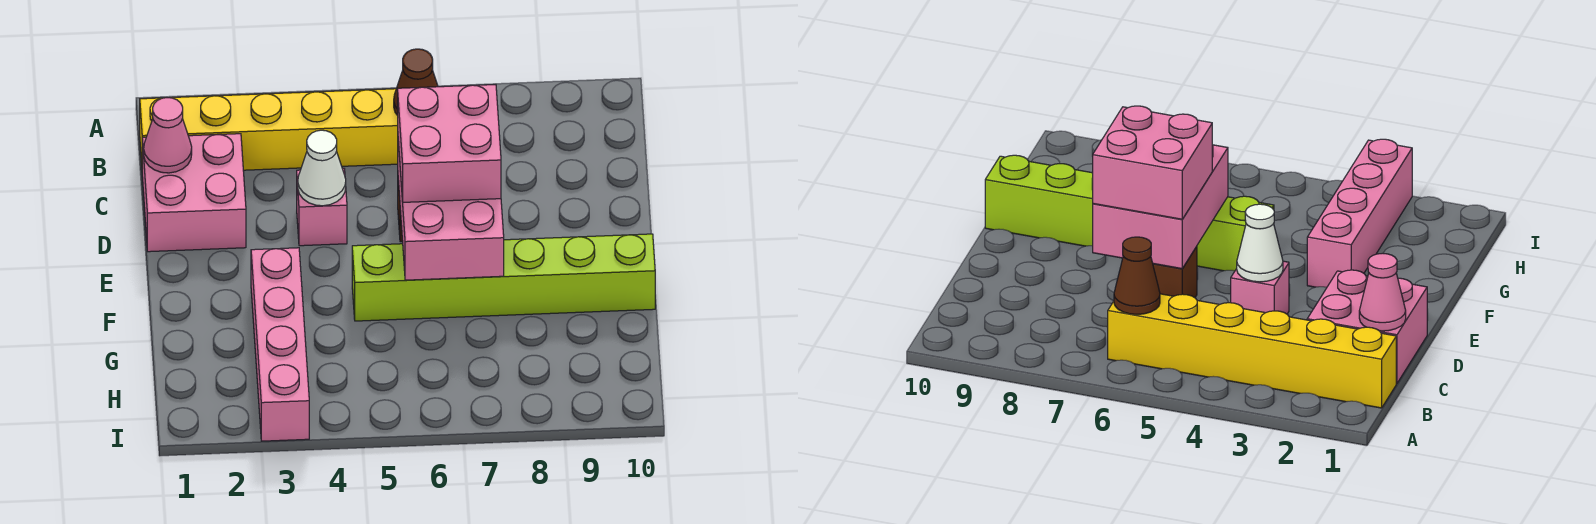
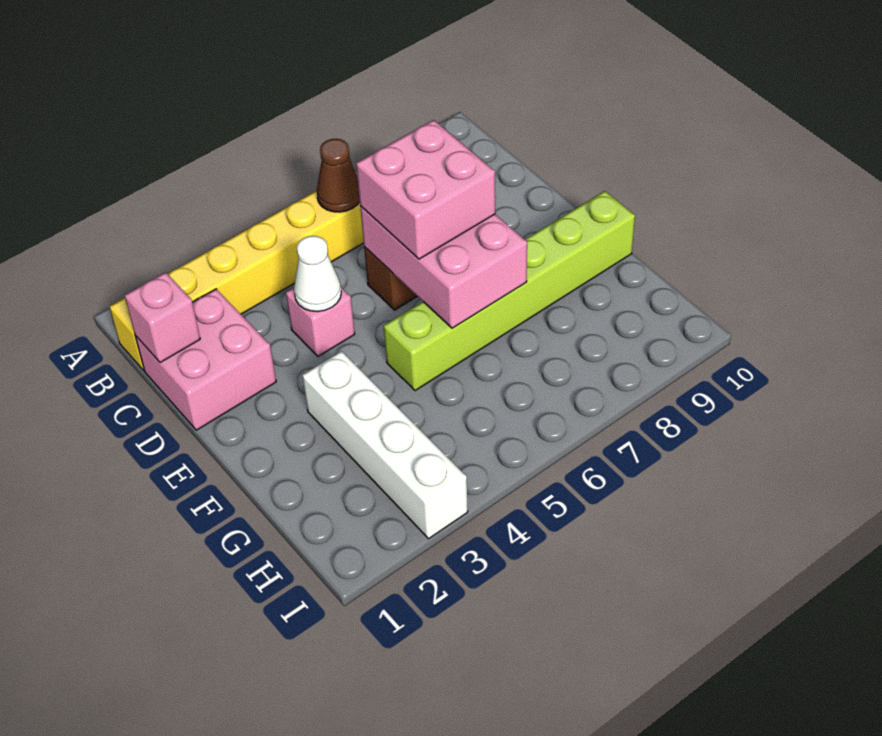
pink 1x1 cone [144,98,192,173] -> pink 1x1 brick [125,272,200,363]
pink 1x4 brick [251,248,309,441] -> white 1x4 brick [302,351,468,539]

